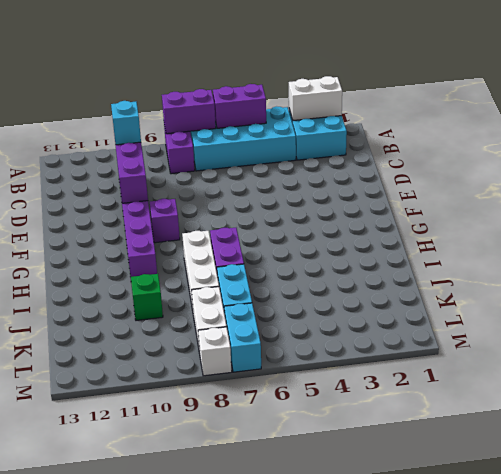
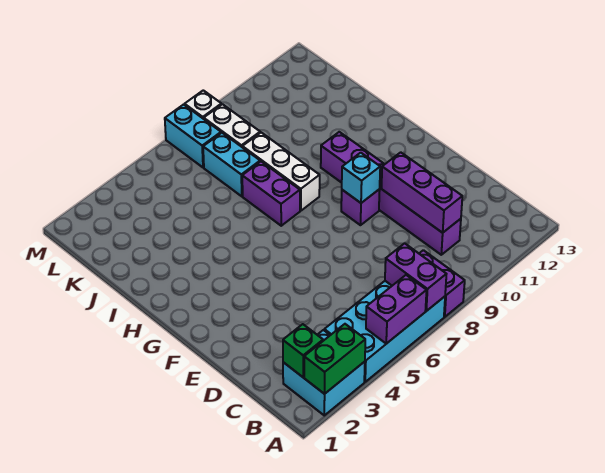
white 1x2 brick [289,76,342,121] -> green 1x2 brick [304,324,365,394]
purple 1x2 brick [162,89,216,134] -> purple 1x2 brick turned to [385,243,446,311]
cyan 1x1 brick [111,101,141,145] -> cyan 1x1 brick moved to [342,153,380,203]
green 1x1 brick [131,274,163,320] -> green 1x1 brick moved to [283,324,323,377]

